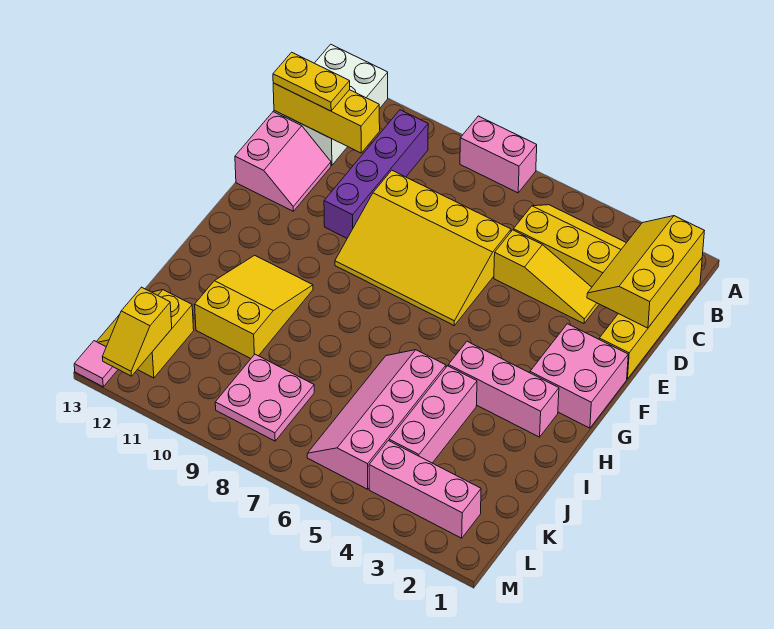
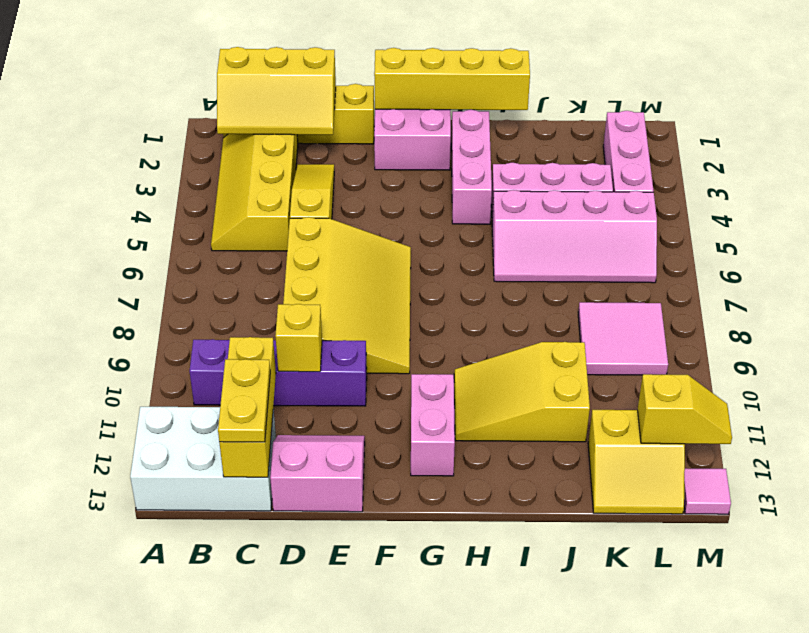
pink 1x2 brick [460,116,537,193] -> pink 1x2 brick moved to [411,374,455,476]
none -> yellow 1x1 brick [275,304,322,372]
none -> yellow 1x4 brick [374,48,530,110]
pink 2x2 plate [215,354,314,441] -> pink 2x2 tile [578,302,668,375]

